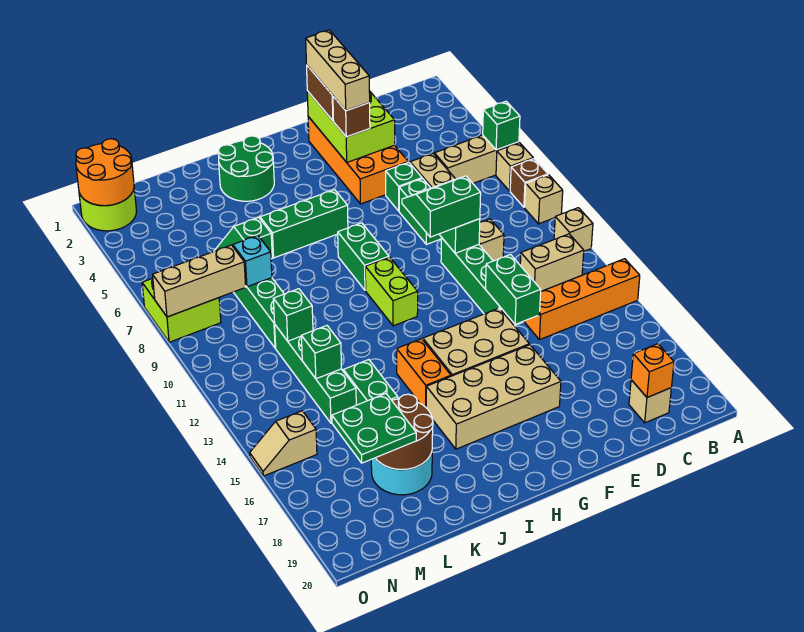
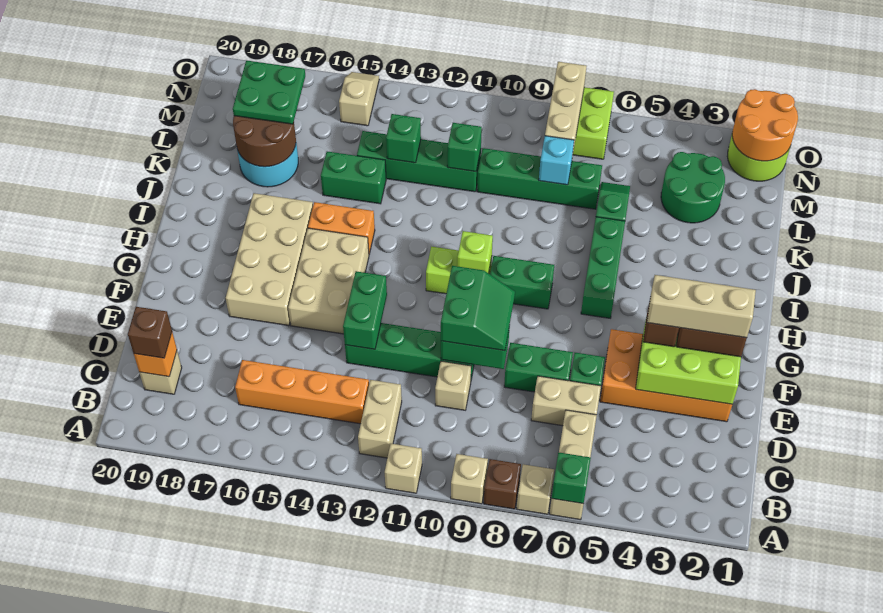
orange 1x4 brick [525,259,640,340] -> orange 1x4 brick turned to [235,360,369,424]
none -> brown 1x1 brick [128,307,172,358]
green 1x2 brick [486,255,541,324] -> green 1x2 brick turned to [343,271,387,349]
none -> lime 1x1 brick [457,231,493,273]
green 2x2 round brick [218,136,274,201] -> green 2x2 round brick moved to [661,152,725,223]

